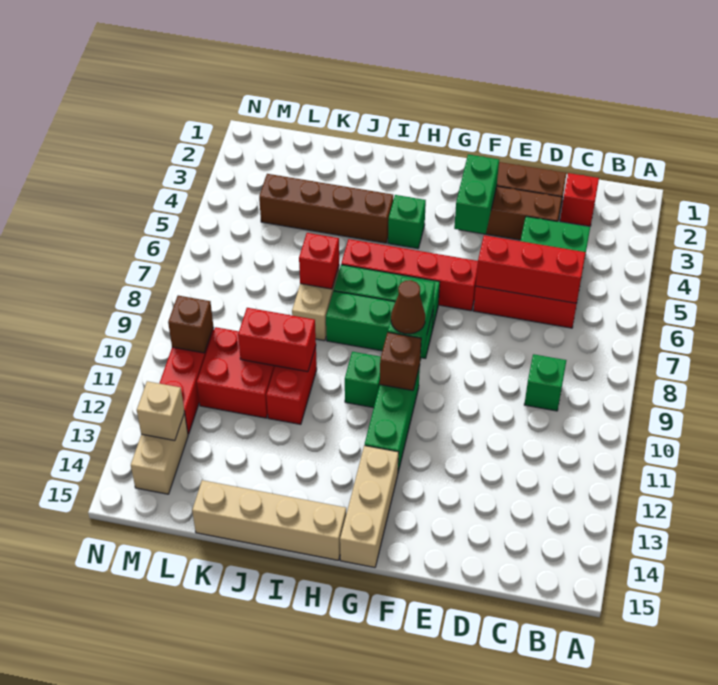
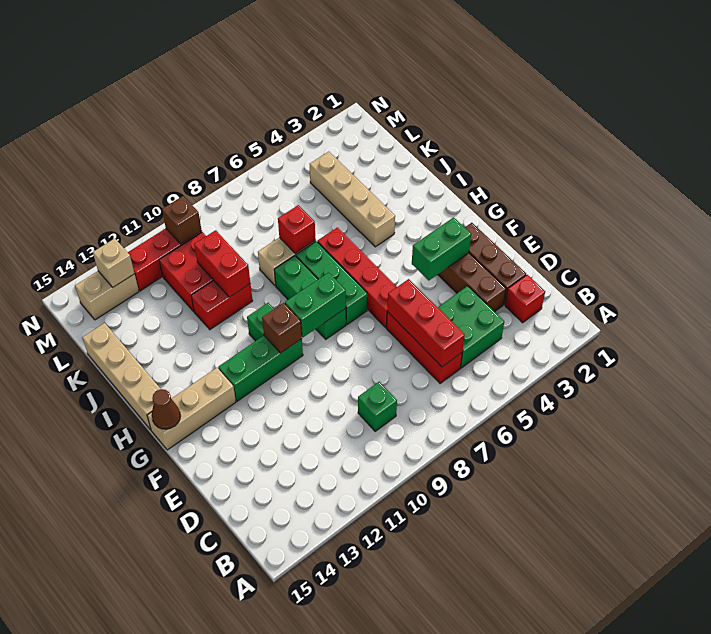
brown 1x1 cone [391,280,425,334] -> brown 1x1 cone moved to [152,389,180,429]
green 1x1 brick [388,195,426,249] -> none
brown 1x4 brick [259,174,393,243] -> tan 1x4 brick [310,152,395,247]

